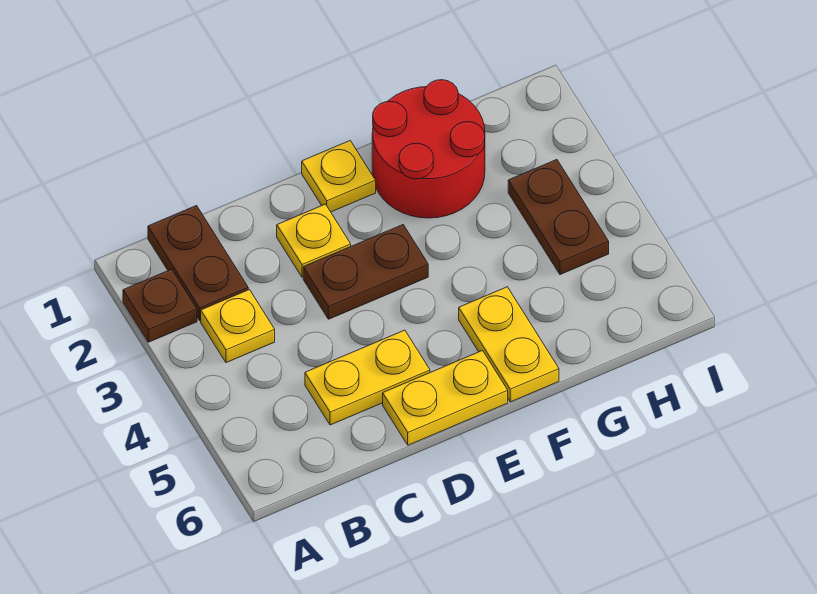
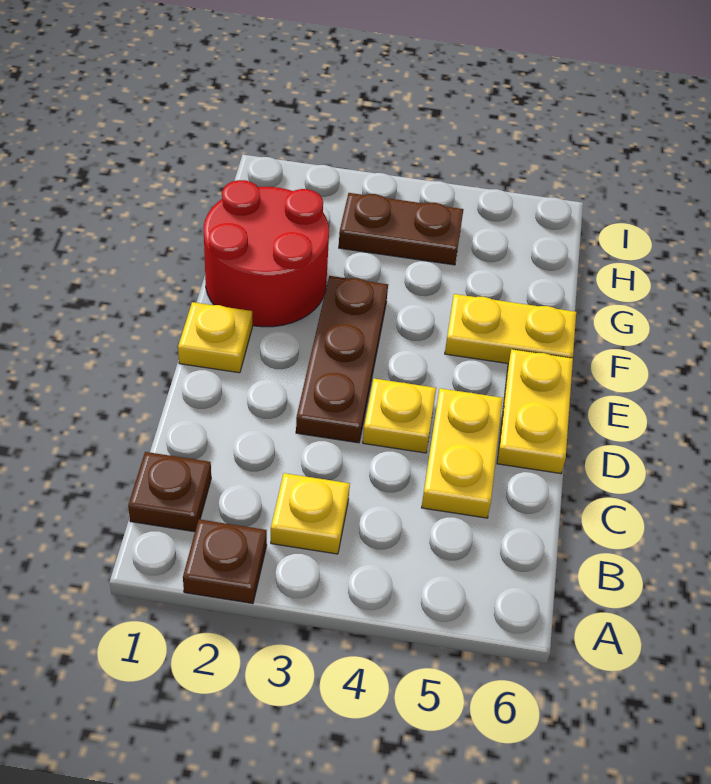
brown 1x2 plate [148,206,248,321] -> brown 1x1 plate [128,452,211,532]
yellow 1x1 plate [277,204,351,277] -> yellow 1x1 plate moved to [363,379,436,453]
brown 1x2 plate [303,225,428,319] -> brown 1x3 plate [296,276,388,443]

